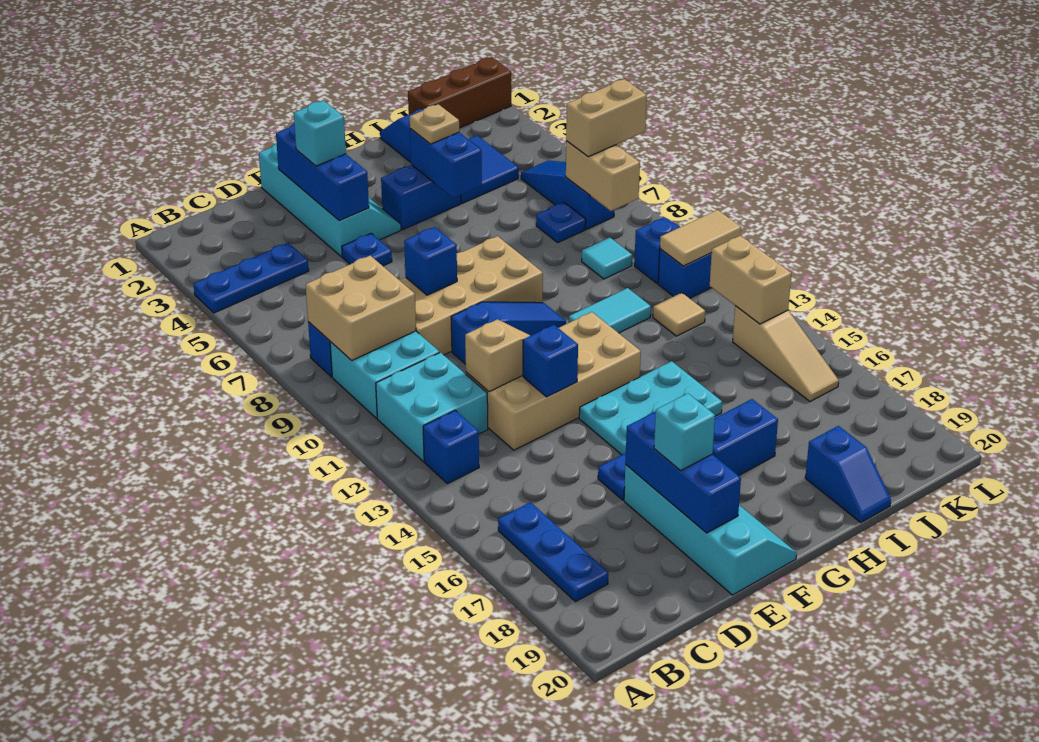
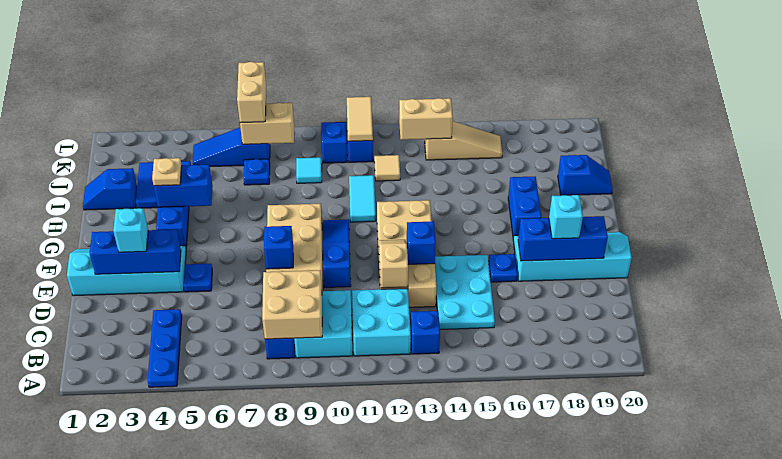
blue 1x3 plate [498,502,608,602] -> none
cyan 2x3 plate [579,361,722,455] -> cyan 2x3 plate moved to [435,255,495,329]
brown 1x3 brick [408,57,511,128] -> none

